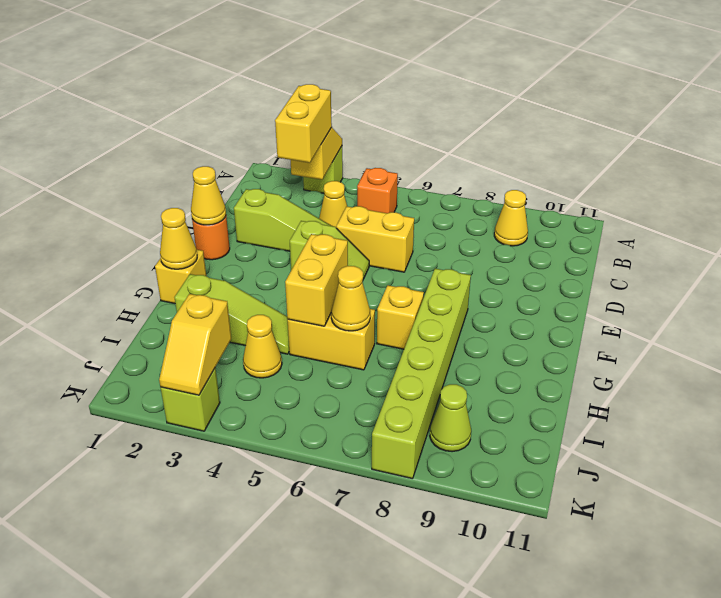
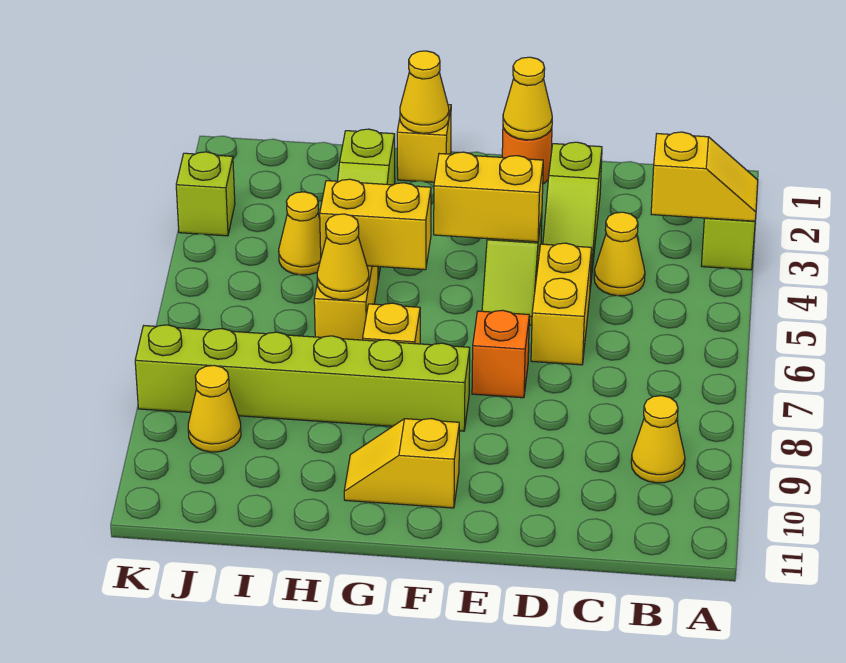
yellow 1x2 brick [275,84,332,163] -> yellow 1x2 brick moved to [434,152,543,242]
orange 1x1 brick [357,168,398,213] -> orange 1x1 brick moved to [472,310,529,398]
yellow 1x2 slope [159,294,231,395] -> yellow 1x2 slope moved to [344,419,459,508]
lime 1x1 cone [430,384,471,452] -> yellow 1x1 cone [188,365,241,452]

